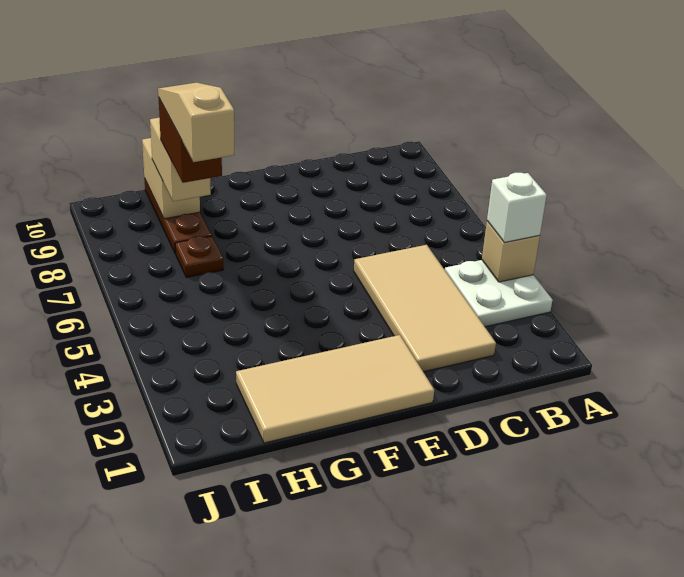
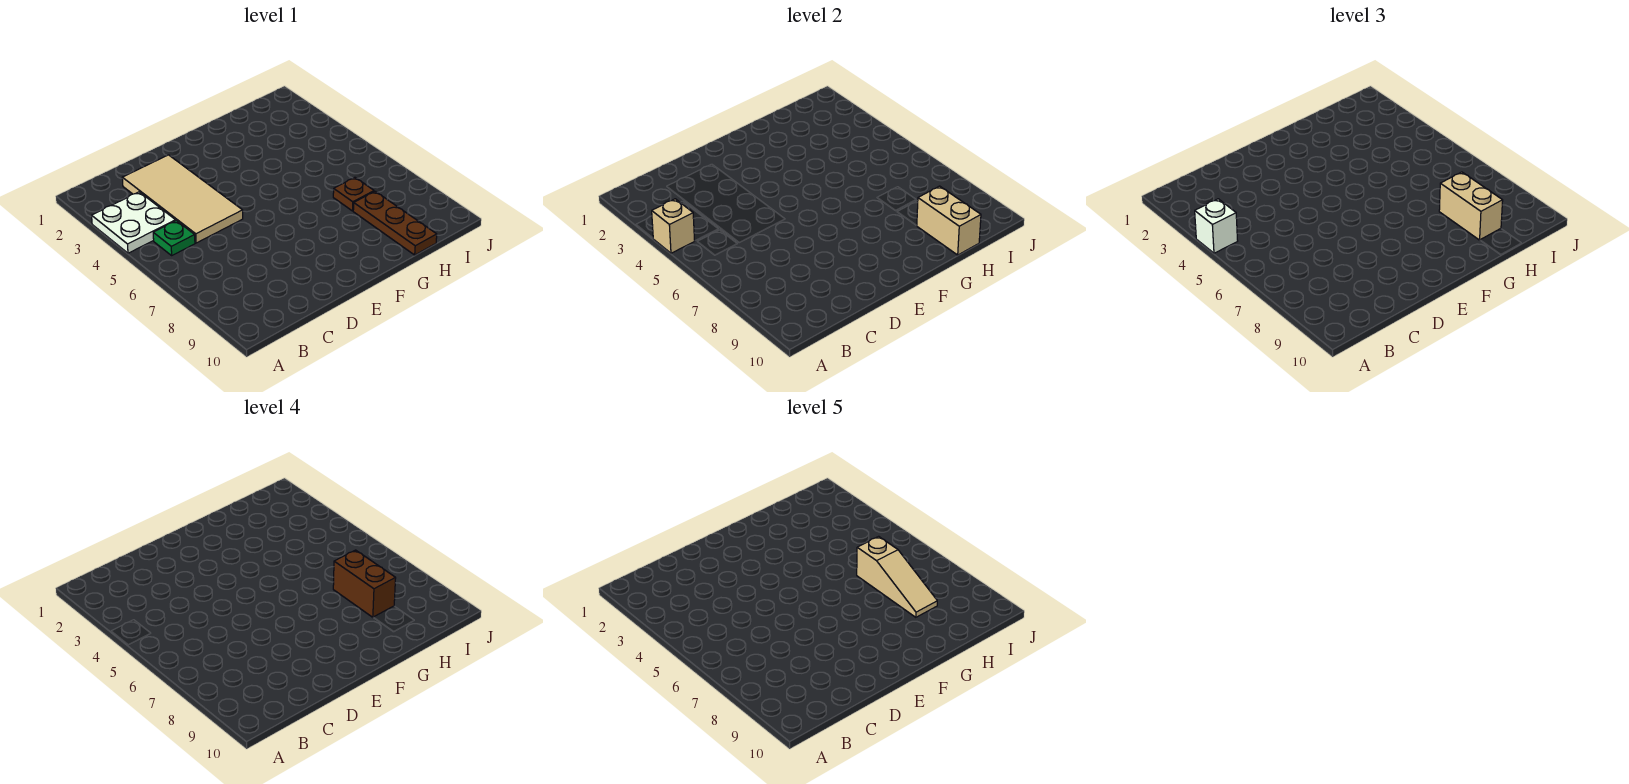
none -> green 1x1 plate [153,221,195,255]
tan 2x4 tile [236,335,434,443] -> none

